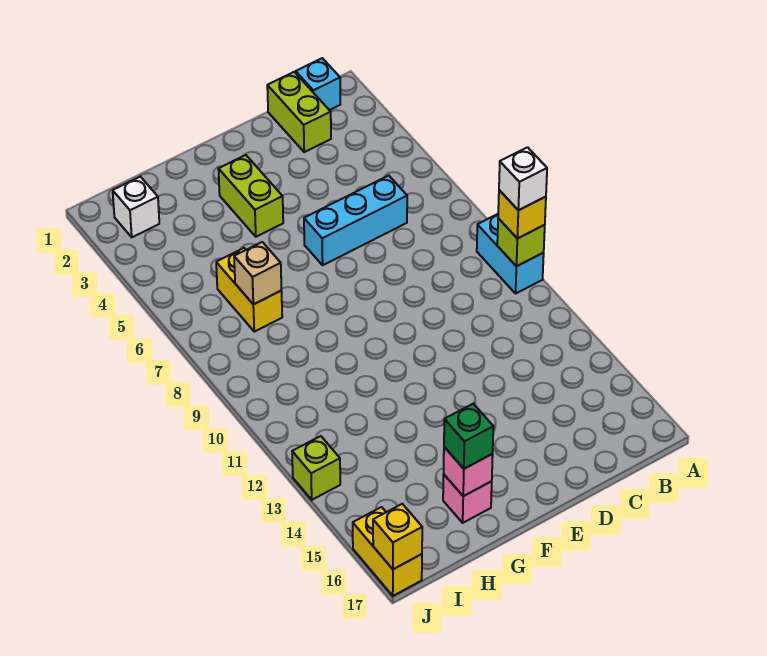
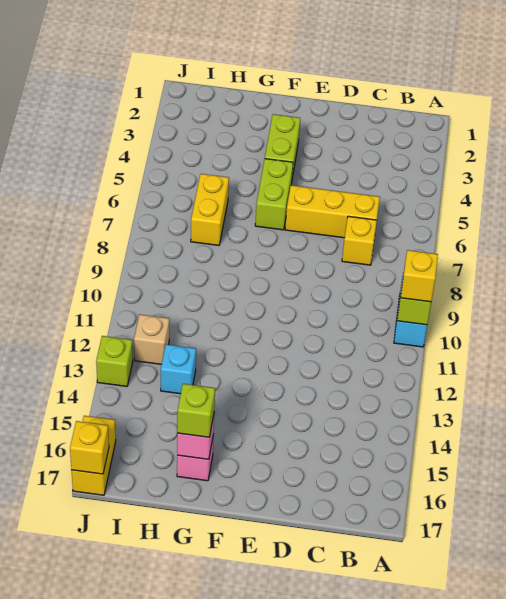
white 1x1 brick [499,147,547,210] -> none
cyan 1x1 brick [296,58,340,110] -> cyan 1x1 brick moved to [161,344,196,394]
lime 1x2 brick [267,72,331,152] -> lime 1x2 brick moved to [255,159,293,230]
cyan 1x3 brick [304,176,407,265] -> yellow 1x3 brick [285,185,380,238]
none -> yellow 1x1 brick [342,216,377,265]
green 1x1 brick [444,404,493,469] -> lime 1x1 brick [177,384,215,437]
tan 1x1 brick [234,242,281,304] -> tan 1x1 brick moved to [134,314,169,364]
white 1x1 brick [113,177,159,237] -> none

